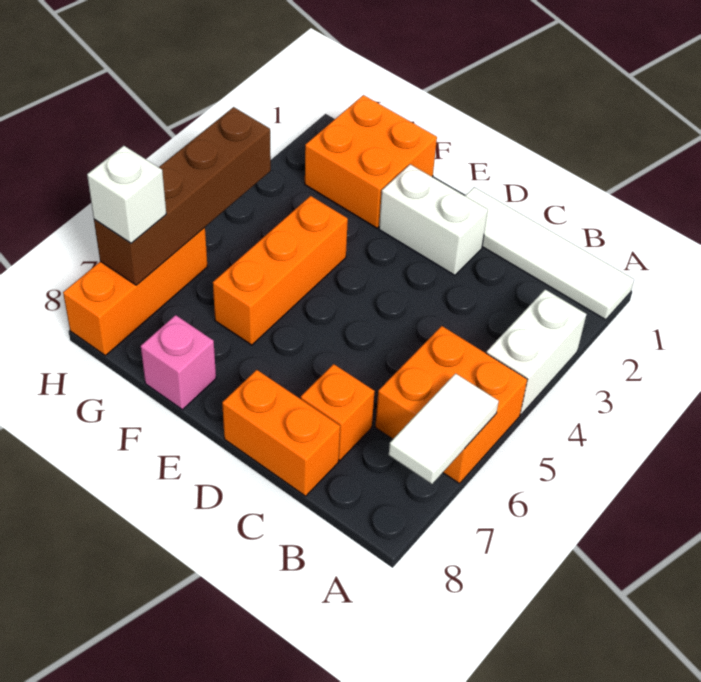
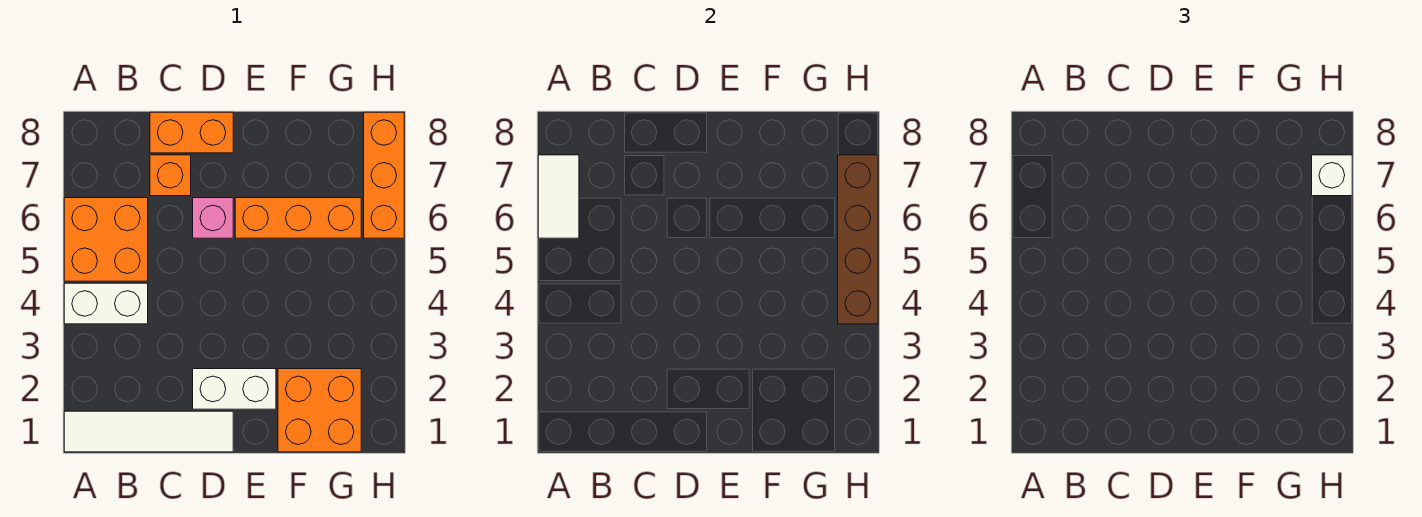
white 1x2 brick [486,290,586,414] -> white 1x2 brick turned to [64,283,148,324]
orange 1x3 brick [213,196,348,345] -> orange 1x3 brick turned to [235,198,361,238]
pink 1x1 brick [141,315,216,410] -> pink 1x1 brick moved to [193,198,233,238]

